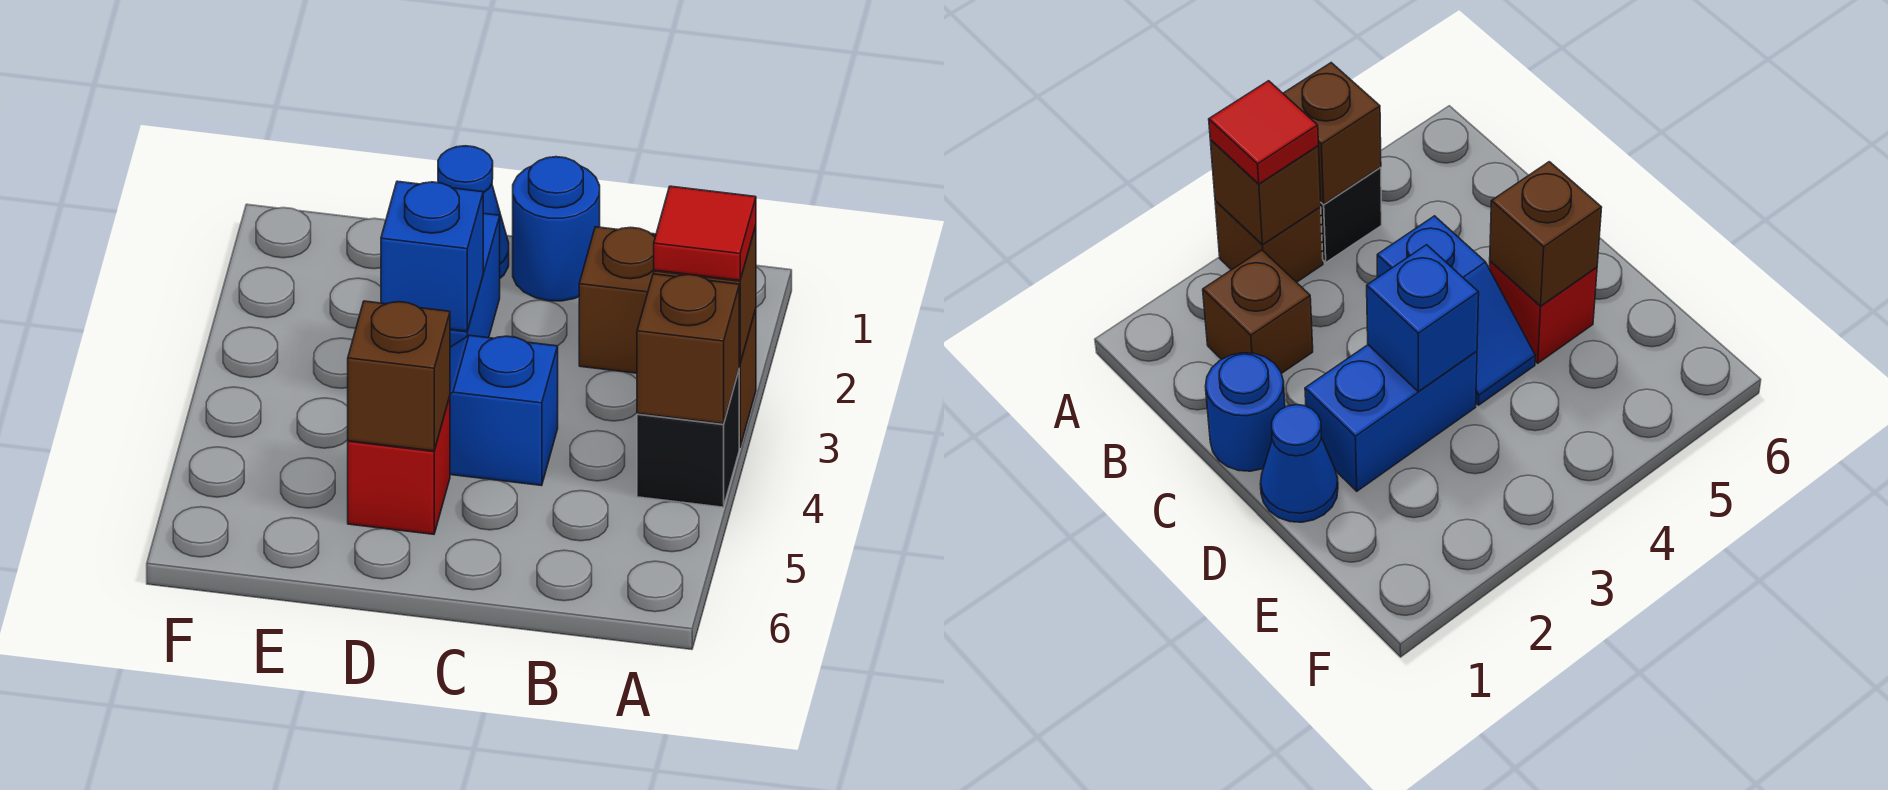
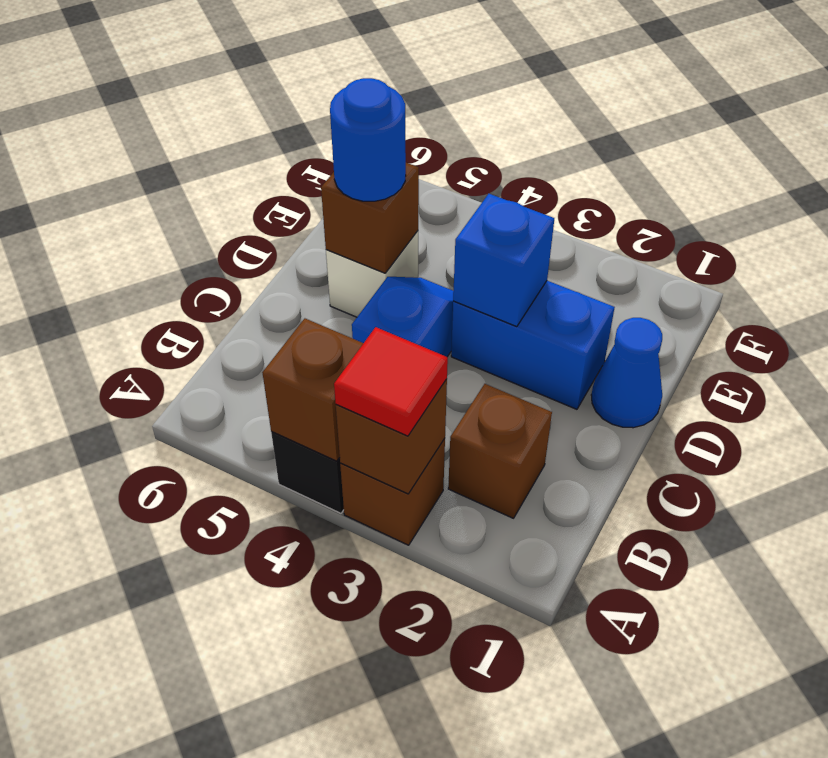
blue 1x1 round brick [513,157,600,301] -> blue 1x1 round brick moved to [330,78,406,201]
red 1x1 brick [348,397,450,534] -> white 1x1 brick [326,231,418,317]

